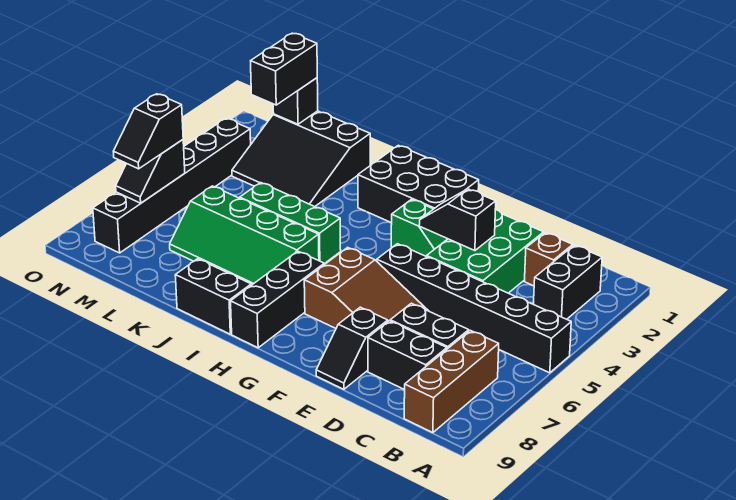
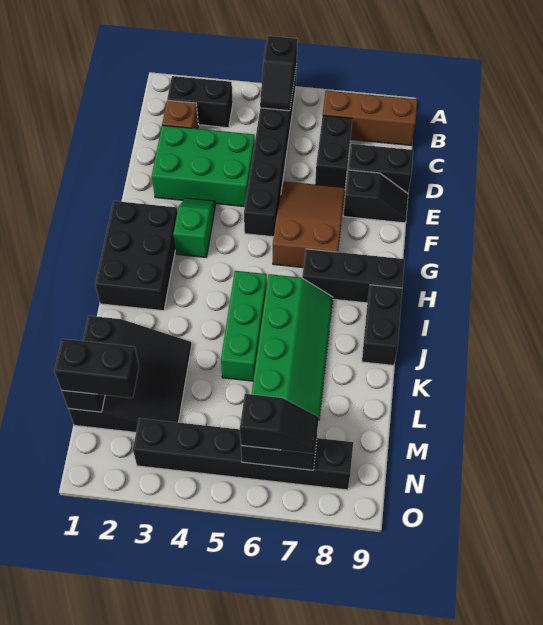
black 1x2 brick [368,321,447,390] -> black 1x2 brick turned to [348,144,413,193]
black 1x2 slope [419,189,496,251] -> black 1x2 slope moved to [260,36,297,111]

